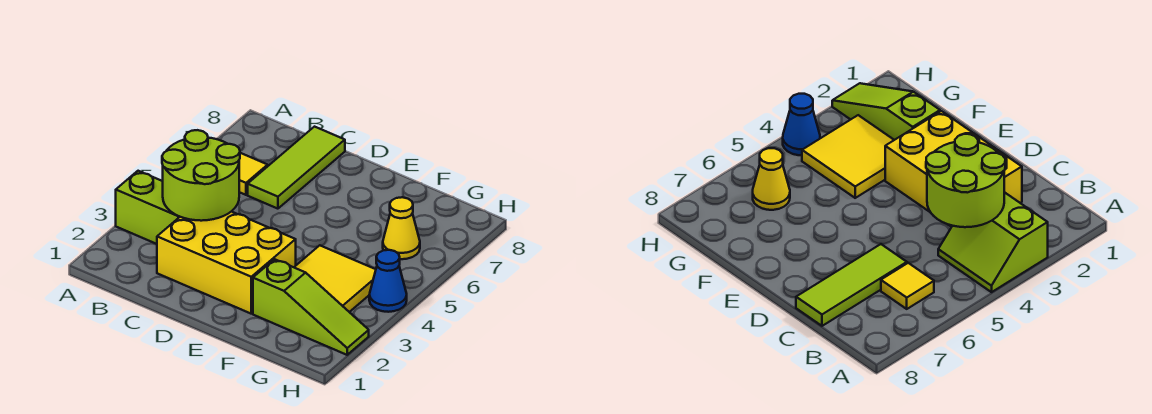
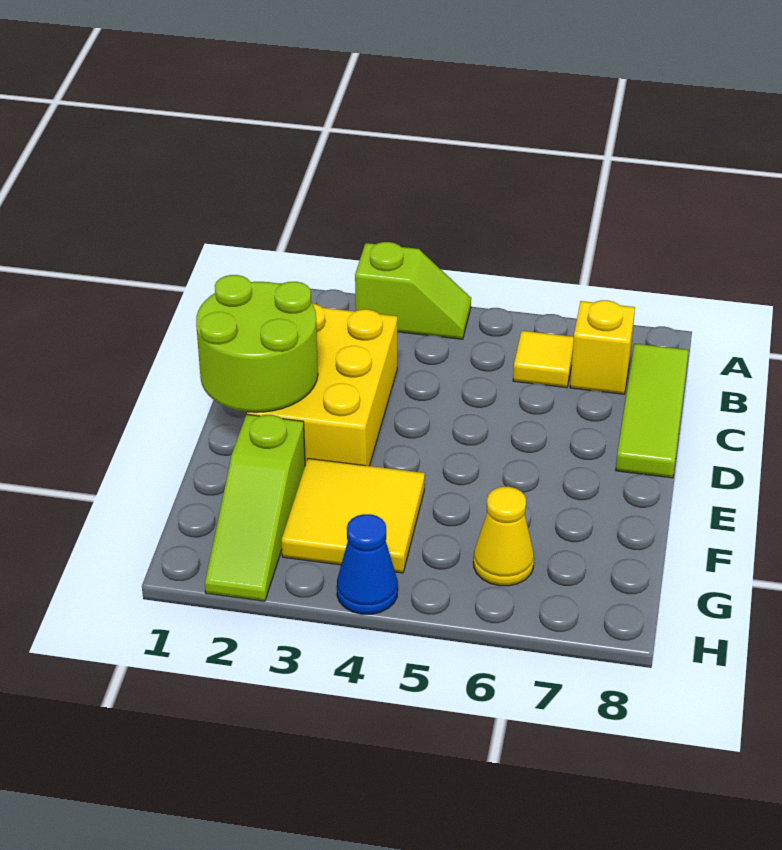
lime 2x2 slope [116,171,180,244] -> lime 1x2 slope [355,242,471,339]
lime 2x2 round brick [162,130,240,221] -> lime 2x2 round brick moved to [196,275,318,412]
none -> yellow 1x1 brick [570,300,635,394]
lime 1x3 tile [248,127,345,209] -> lime 1x3 tile turned to [616,344,689,478]

